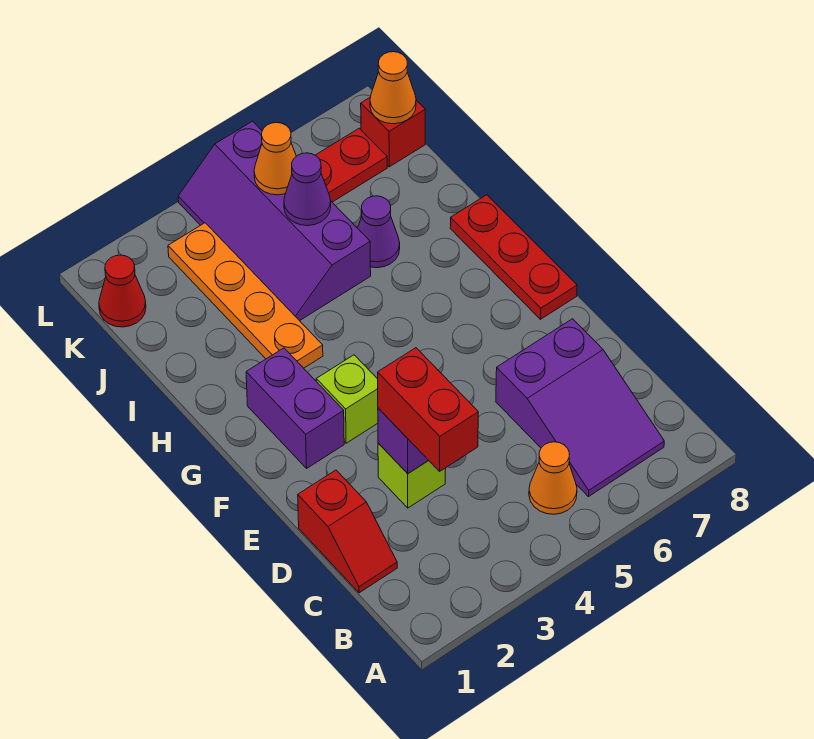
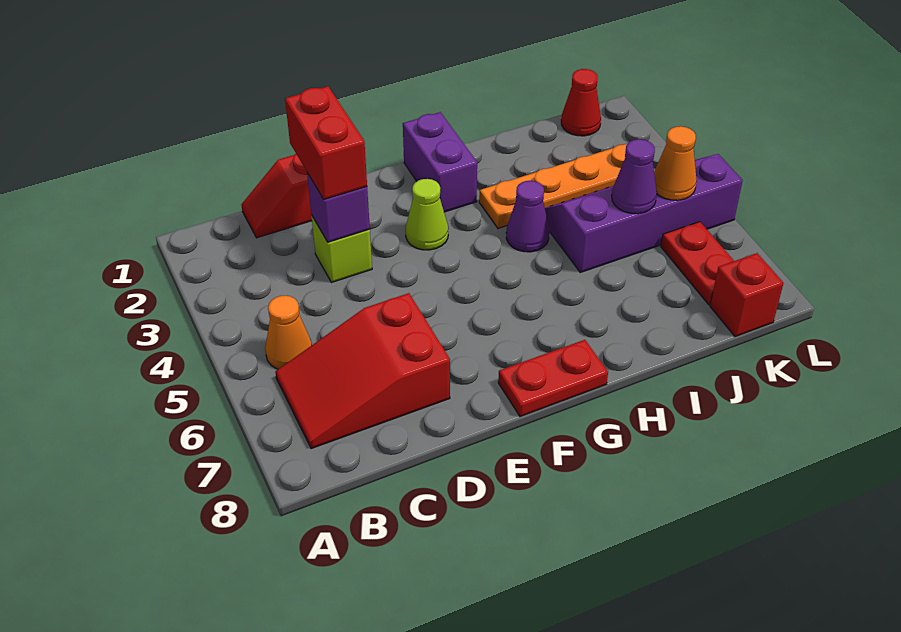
purple 2x3 slope [496,319,664,497] -> red 2x3 slope [275,293,450,449]
red 1x2 brick [378,348,478,471] -> red 1x2 brick turned to [285,86,367,199]
purple 1x2 brick [246,348,344,468] -> purple 1x2 brick turned to [403,112,477,212]
lime 1x1 brick [316,355,378,443] -> lime 1x1 cone [406,179,448,250]
red 1x3 plate [450,195,577,319] -> red 1x2 plate [498,340,608,417]
purple 1x1 cone [358,196,400,268] -> purple 1x1 cone moved to [506,181,549,252]
orange 1x1 cone [370,52,416,124] -> none

